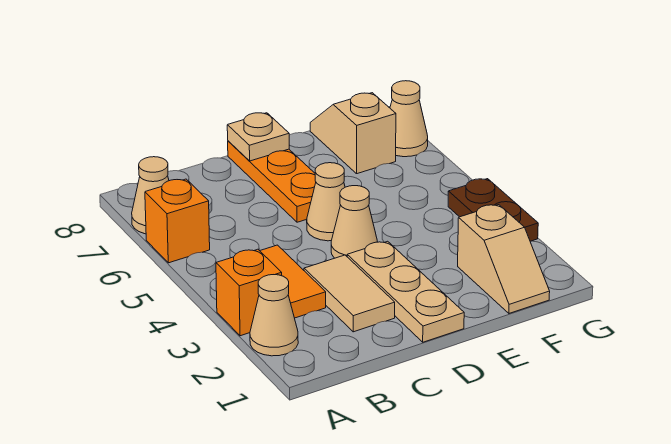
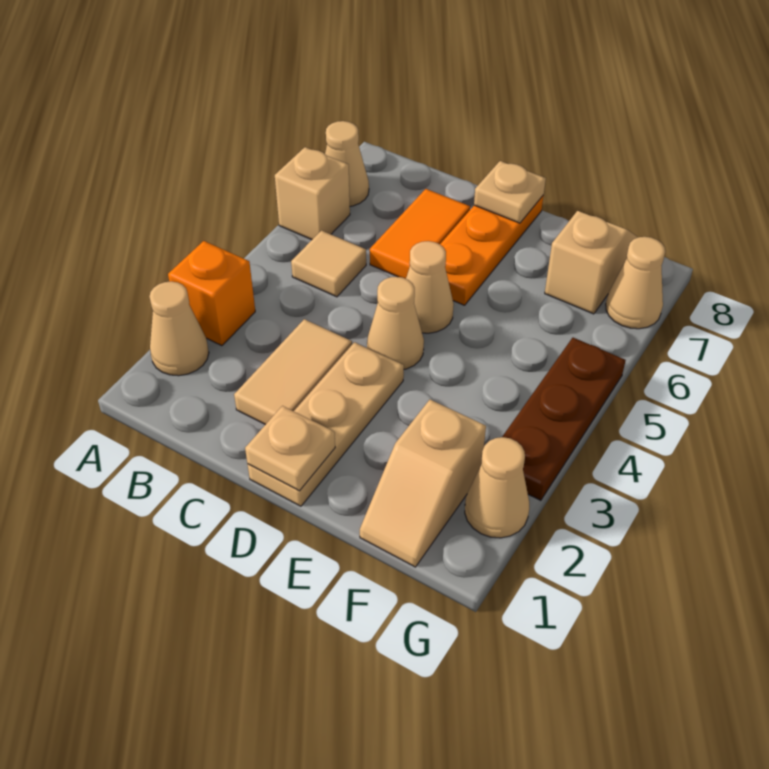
orange 1x1 brick [145,179,210,263] -> tan 1x1 brick [275,147,350,240]
orange 1x2 tile [260,245,326,318] -> orange 1x2 tile moved to [370,189,470,279]
none -> tan 1x1 tile [291,230,366,297]
none -> tan 1x1 plate [245,406,335,491]
none -> tan 1x1 cone [465,437,529,538]
brown 1x2 plate [448,179,538,241] -> brown 1x3 plate [502,338,626,500]

